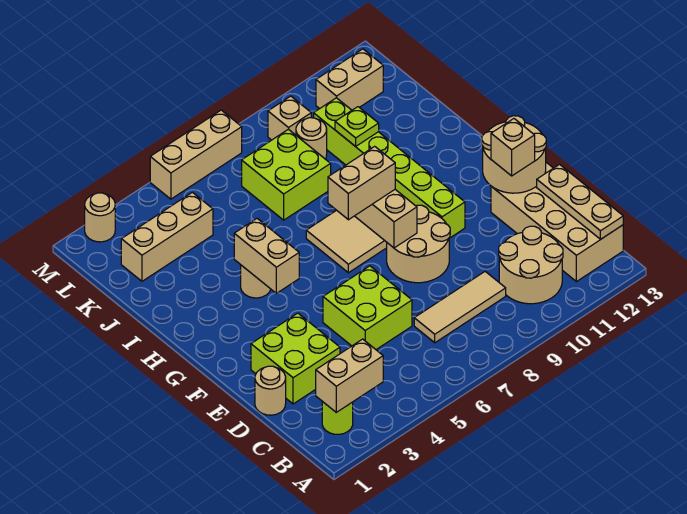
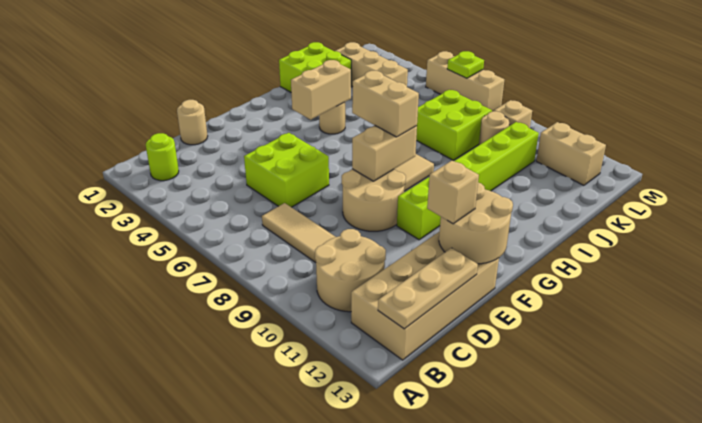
tan 1x2 brick [316,339,383,412] -> none
lime 2x2 brick [251,313,340,404] -> lime 2x2 brick moved to [279,42,351,92]
lime 1x1 plate [335,107,379,146] -> lime 1x1 plate moved to [447,51,484,78]
tan 1x1 round brick [85,193,115,242] -> none

